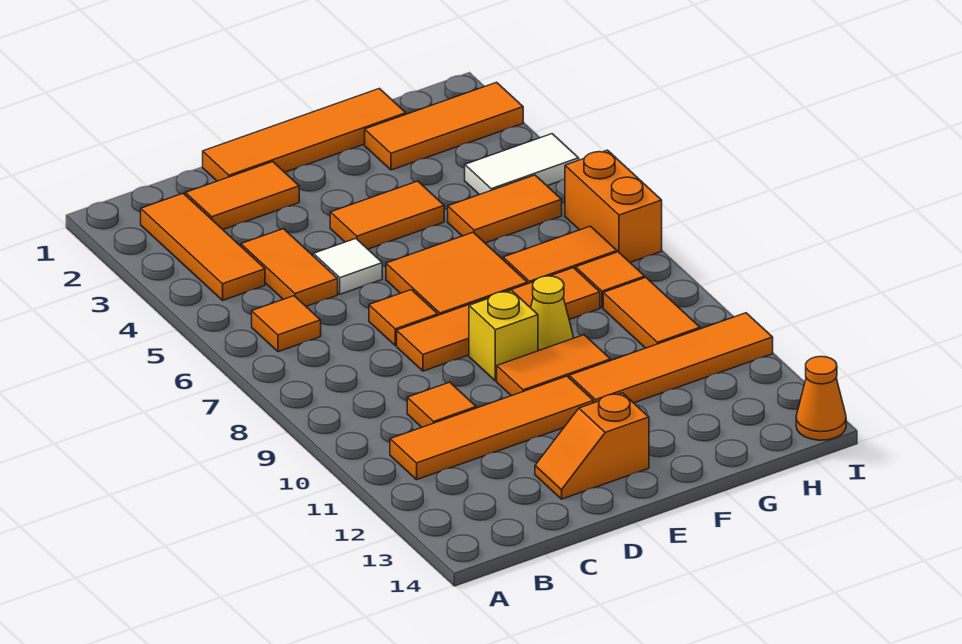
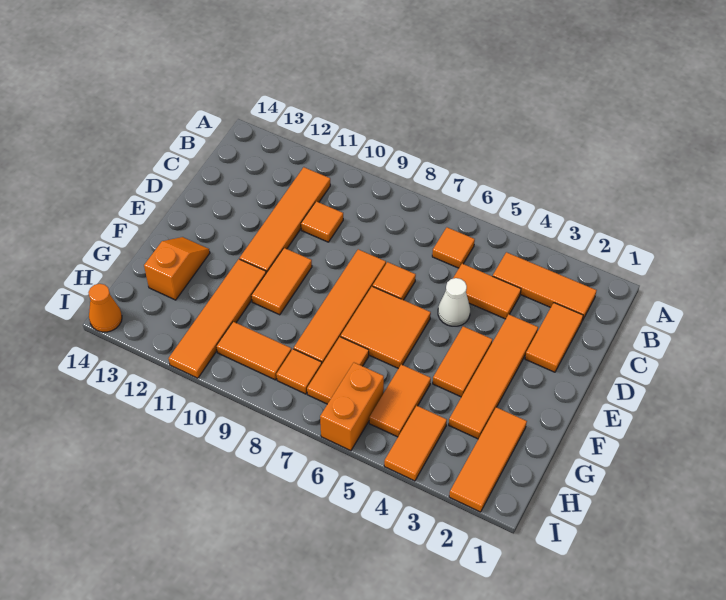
orange 1x4 tile [203,89,406,181] -> orange 1x4 tile moved to [449,314,538,439]
white 1x1 tile [313,239,382,294] -> white 1x1 cone [438,278,470,326]
orange 1x2 slope [535,393,649,499] -> orange 1x2 slope moved to [144,237,210,300]
yellow 1x1 brick [469,290,538,381] -> none
yellow 1x1 cone [531,276,573,351] -> none
white 1x2 tile [465,134,579,195] -> orange 1x2 tile [384,406,447,481]
orange 1x2 brick [565,150,662,263] -> orange 1x2 brick turned to [320,363,384,451]

